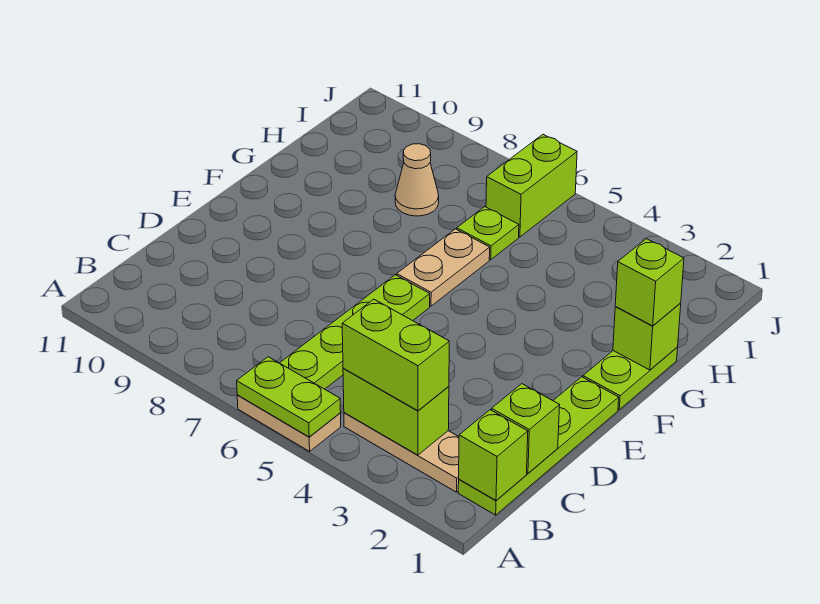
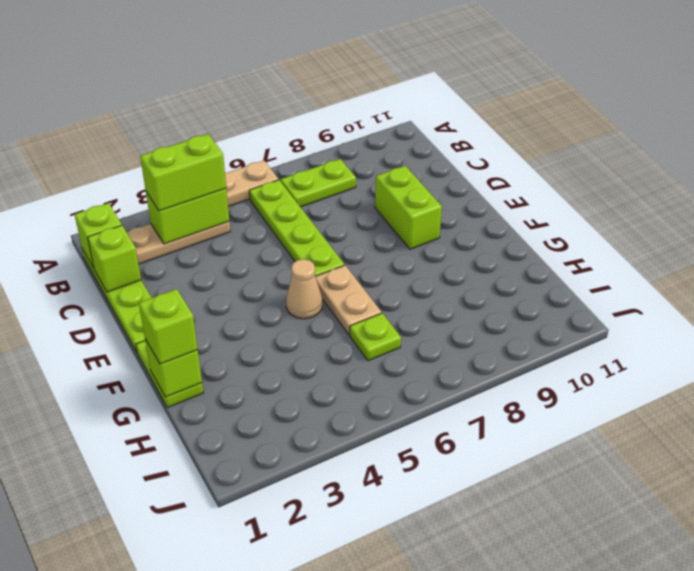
lime 1x2 plate [237,357,341,437] -> lime 1x2 plate moved to [281,159,356,207]
tan 1x1 cone [395,144,439,216] -> tan 1x1 cone moved to [286,259,322,319]
lime 1x2 brick [486,134,577,237] -> lime 1x2 brick moved to [375,166,442,249]

